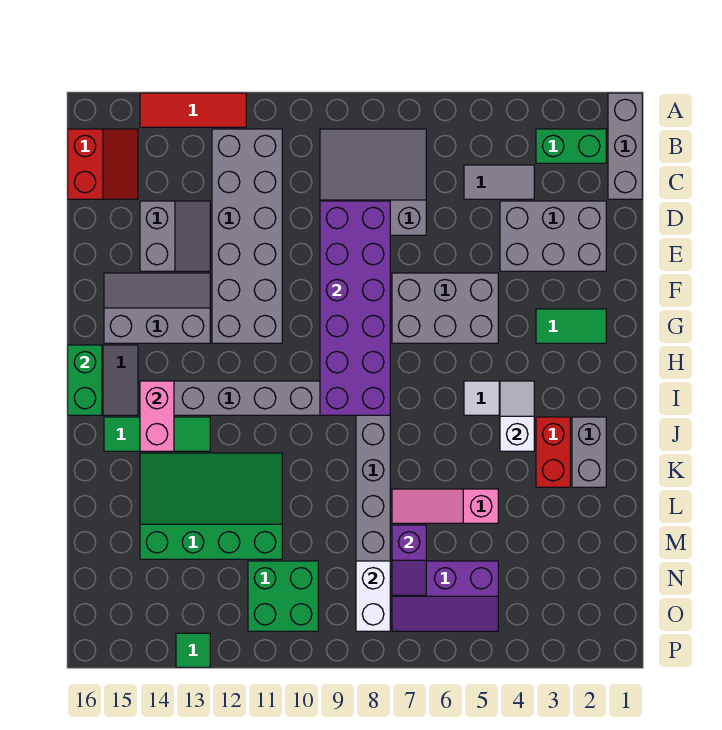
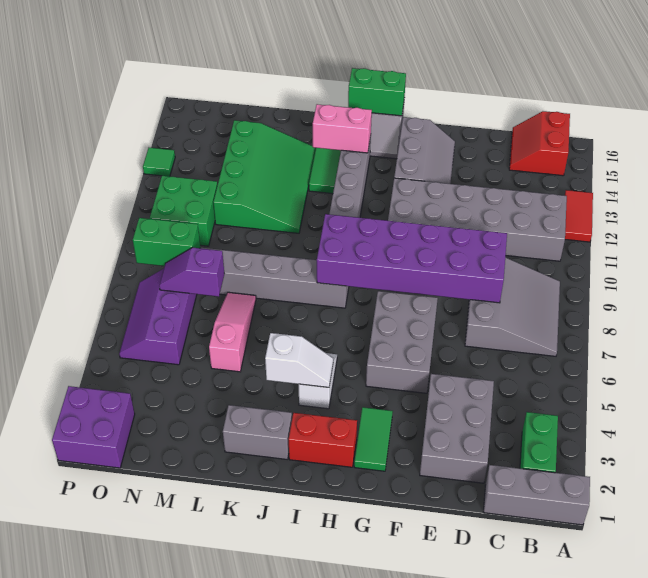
red 1x3 tile [140,93,246,127] -> red 1x2 tile [565,190,593,242]
red 2x2 slope [68,129,138,199] -> red 2x2 slope turned to [509,111,570,176]
grey 1x2 tile [464,165,534,199] -> none
grey 2x2 slope [140,201,210,271] -> none
red 1x2 brick [536,417,570,487] -> red 1x2 brick moved to [289,413,357,467]
white 1x2 brick [356,561,390,631] -> green 1x2 brick [133,218,200,266]
none -> purple 2x2 brick [52,386,135,468]

